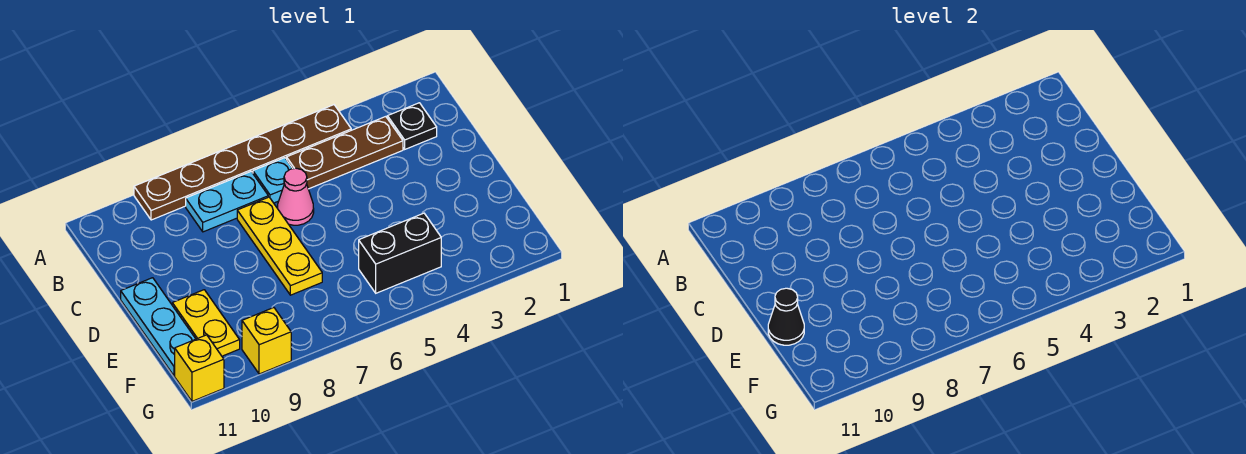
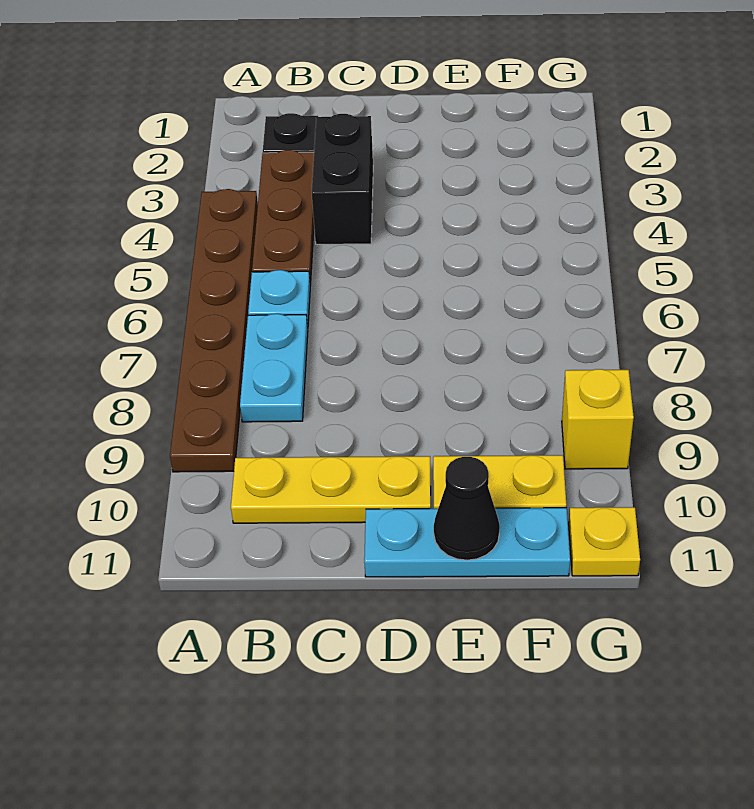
pink 1x1 cone [278,168,314,225] -> none
yellow 1x3 plate [237,197,322,295] -> yellow 1x3 plate moved to [231,456,431,523]
black 1x2 brick [359,213,441,293] -> black 1x2 brick moved to [312,114,373,244]
yellow 1x1 brick [175,335,224,401] -> yellow 1x1 plate [569,507,640,576]

